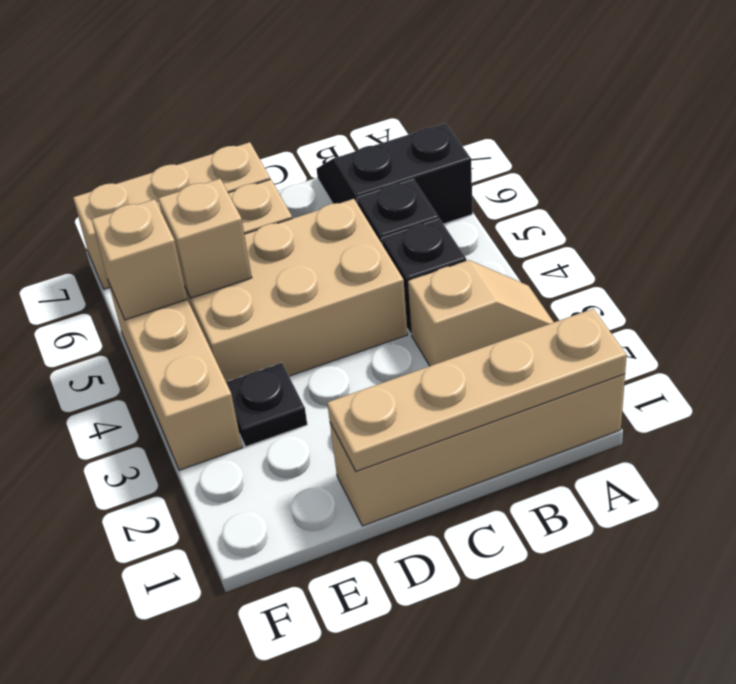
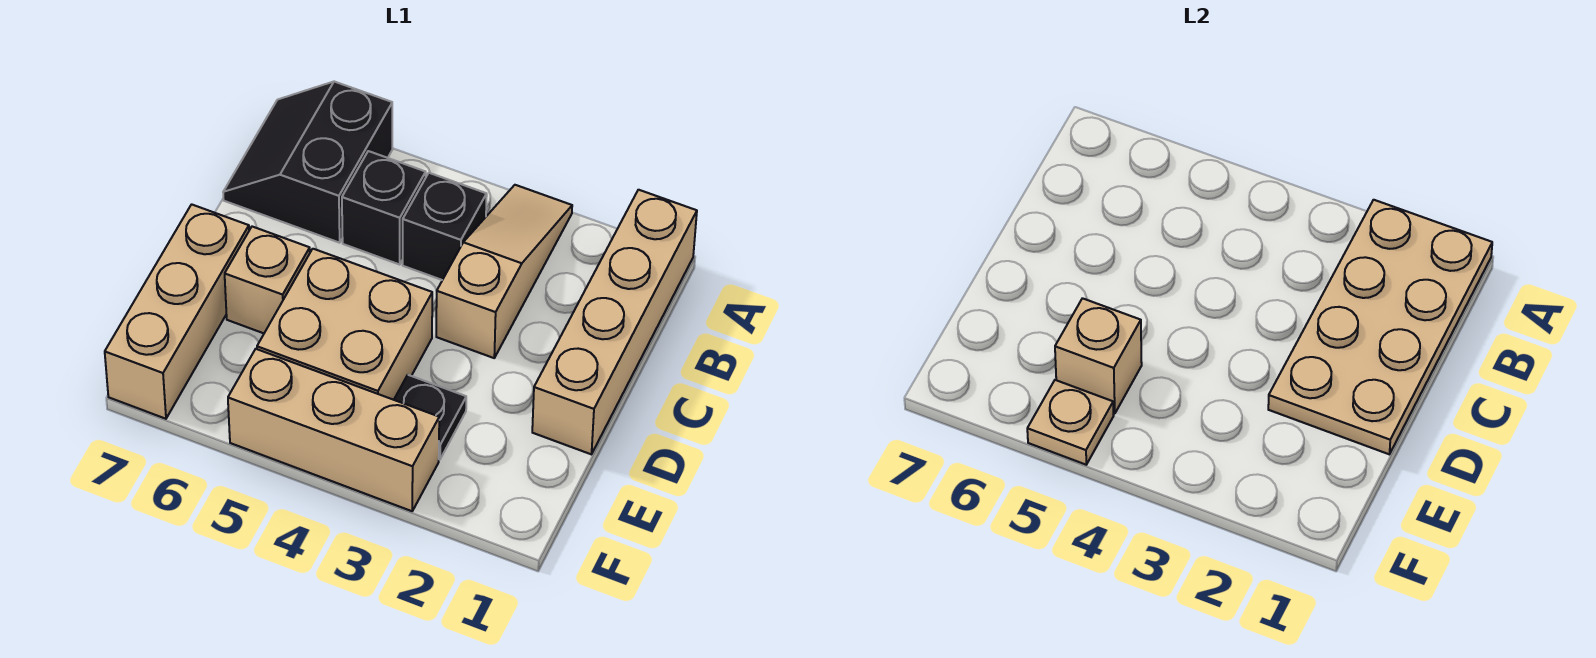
tan 1x4 plate [327,309,627,472] -> tan 2x4 plate [1268,200,1492,454]
tan 1x2 slope [408,260,554,366] -> tan 1x3 slope [436,185,572,358]
tan 2x3 brick [185,199,408,382] -> tan 2x2 brick [257,249,432,400]
tan 1x1 brick [91,199,187,320] -> tan 1x1 plate [1027,380,1114,465]

